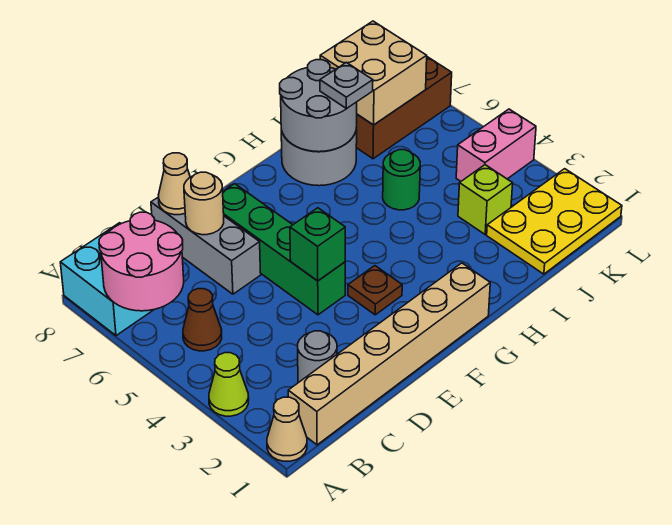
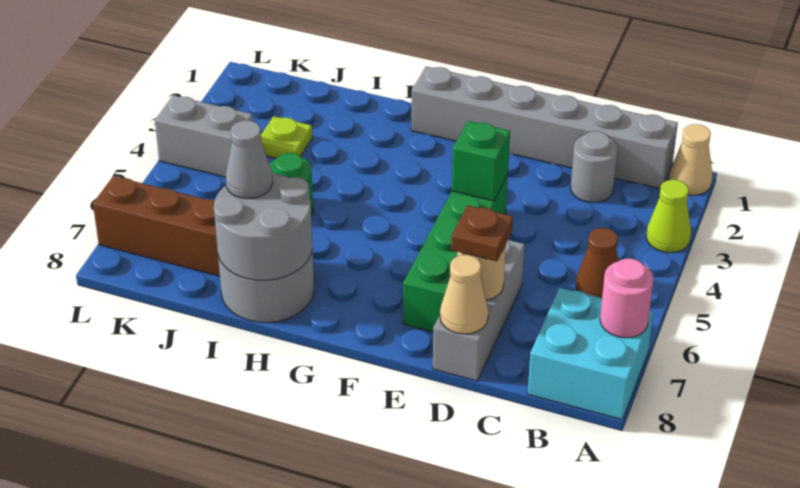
pink 2x2 round brick [99,212,184,311] -> pink 1x1 round brick [600,259,654,338]
tan 1x6 brick [288,263,490,445] -> grey 1x6 brick [411,66,678,189]
brown 1x1 plate [348,266,402,315] -> brown 1x1 plate moved to [451,205,513,261]
grey 1x1 plate [320,62,373,109] -> grey 1x1 cone [226,121,273,199]
yellow 2x3 plate [487,169,622,274] -> none
lime 1x1 brick [458,165,513,234] -> lime 1x1 plate [261,116,312,159]
tan 2x2 brick [320,21,427,125] -> none
pink 1x2 brick [456,109,536,181] -> grey 1x2 brick [155,95,253,177]

